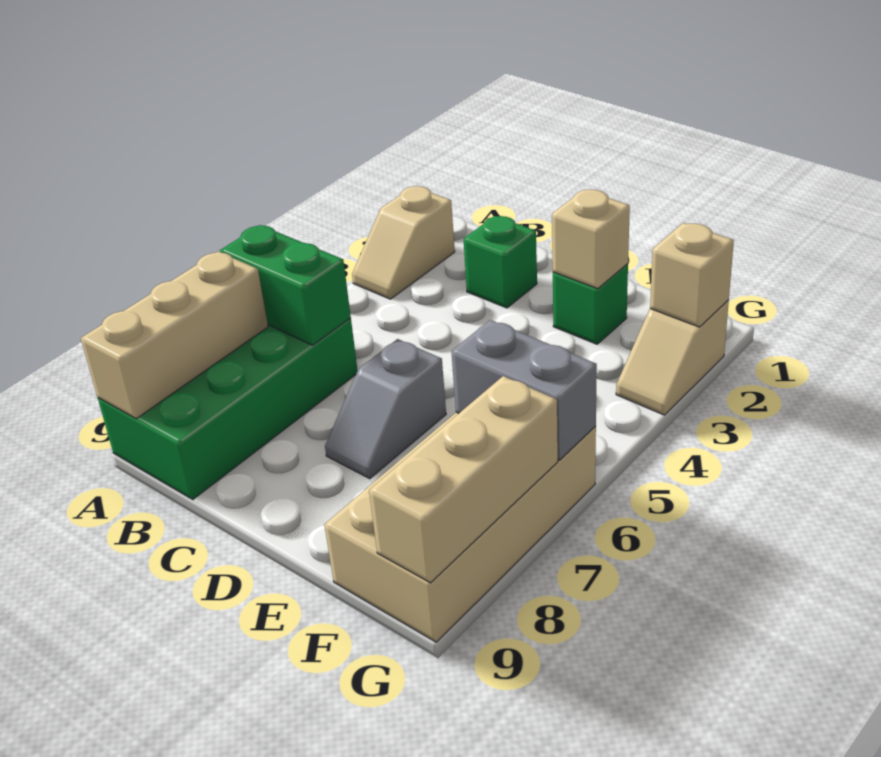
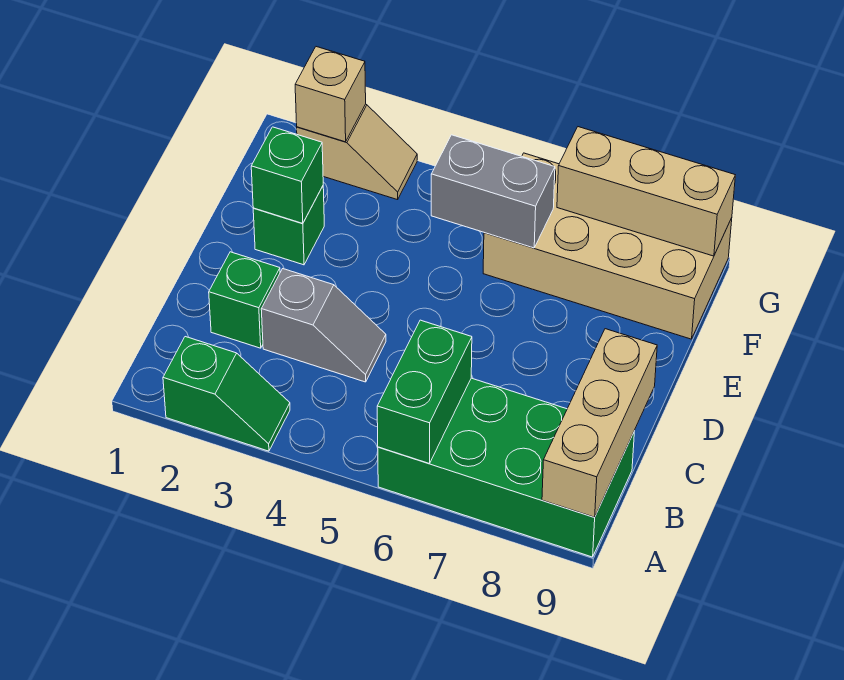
tan 1x2 slope [352,186,455,299] -> green 1x2 slope [163,337,290,451]
tan 1x3 brick [81,252,268,419] -> tan 1x3 brick turned to [542,329,657,517]
grey 1x2 slope [325,339,446,479] -> grey 1x2 slope moved to [261,269,386,382]
tan 1x1 brick [552,190,630,289] -> green 1x1 brick [251,127,323,223]
grey 1x2 brick [451,320,597,460] -> grey 1x2 brick turned to [431,135,555,248]

